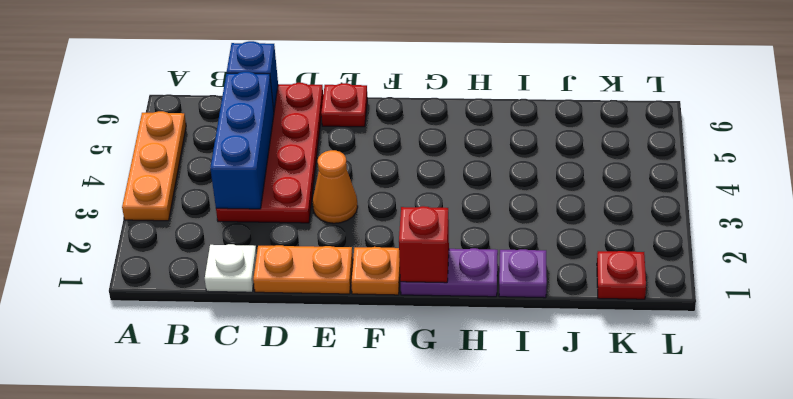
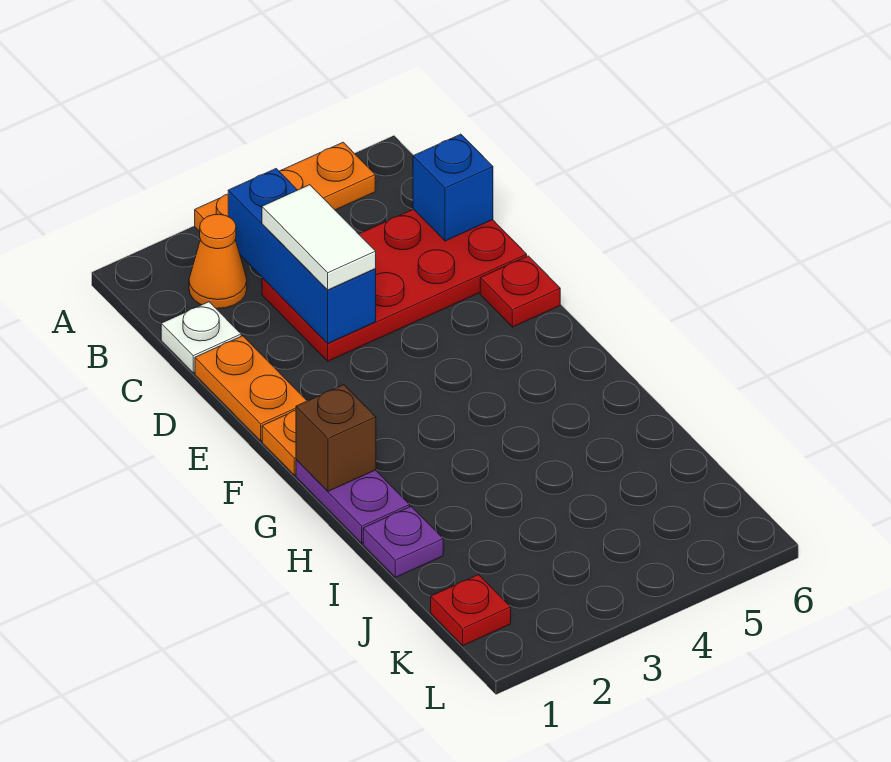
blue 1x3 brick [210,72,274,209] -> blue 1x3 brick turned to [228,169,376,344]
none -> white 1x2 tile [262,185,376,290]
orange 1x1 cone [313,150,358,223] -> orange 1x1 cone moved to [189,214,247,309]
red 1x1 brick [399,206,449,283] -> brown 1x1 brick [296,385,376,491]

